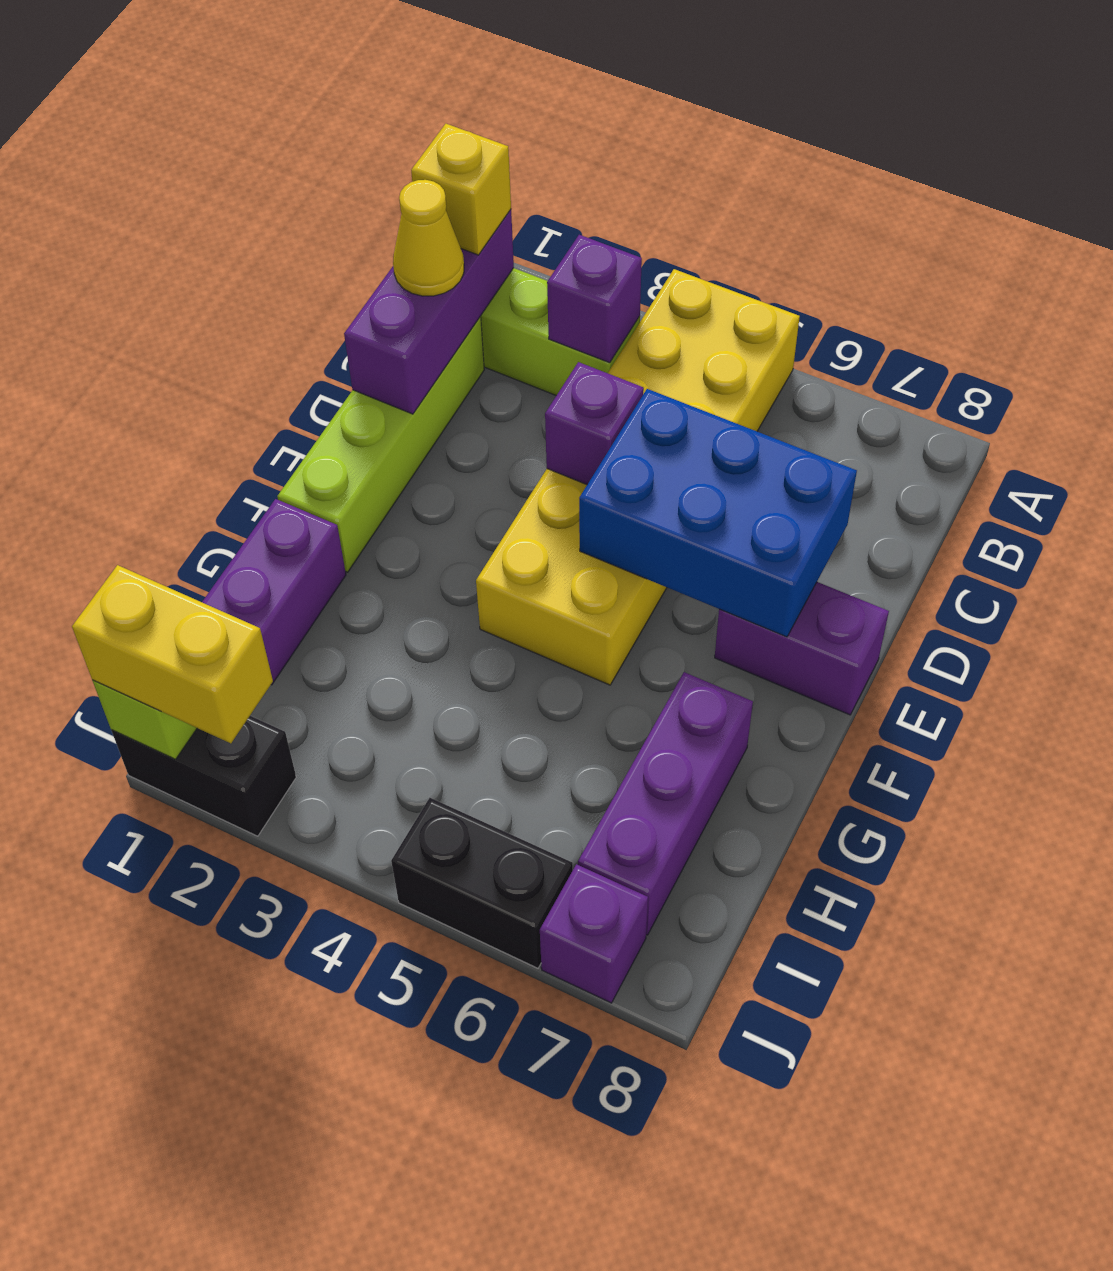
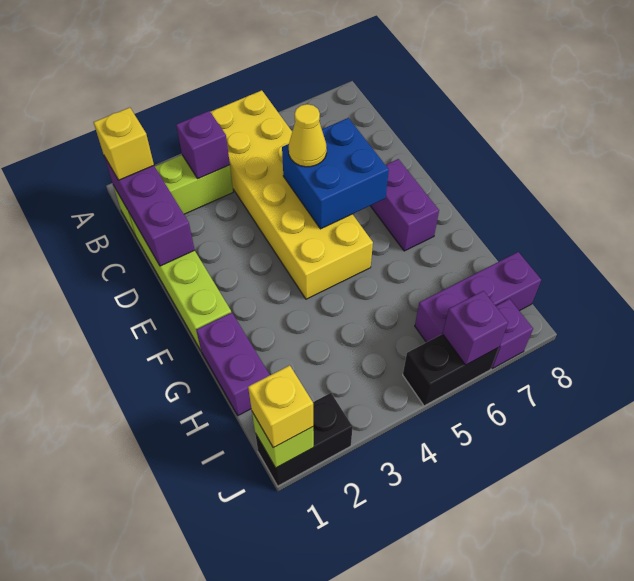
yellow 1x1 cone [393,180,464,296] -> yellow 1x1 cone moved to [289,104,327,167]
purple 1x1 brick [545,362,644,485] -> purple 1x1 brick moved to [443,291,508,365]
blue 2x3 brick [579,389,857,637] -> blue 2x2 brick [282,118,389,229]
purple 1x2 brick [715,582,889,715] -> purple 1x2 brick turned to [371,159,439,251]
purple 1x3 brick [578,672,753,935] -> purple 1x3 brick turned to [415,252,541,342]
yellow 1x2 brick [72,565,273,743] -> yellow 1x1 brick [248,365,313,448]

